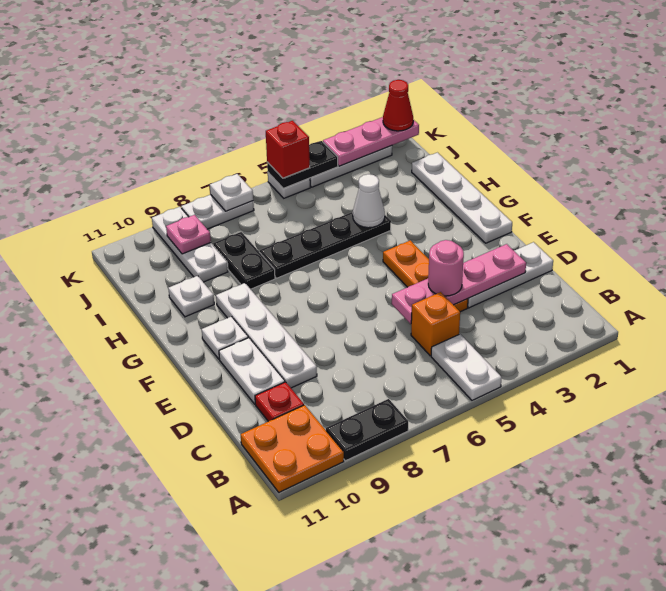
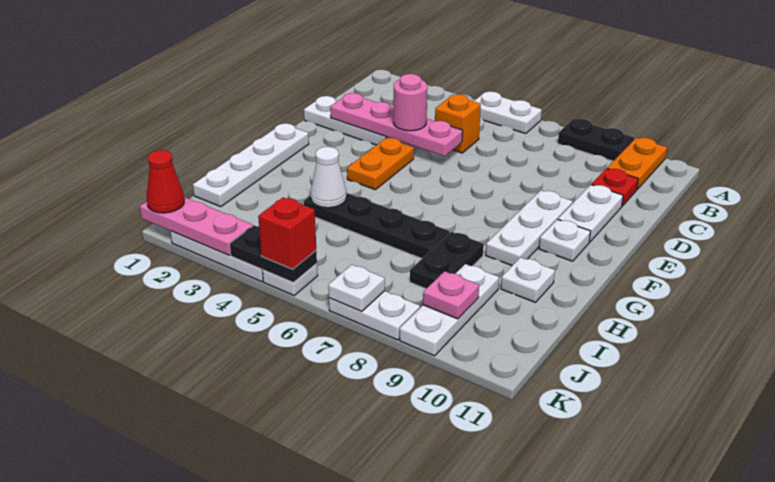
white 1x2 plate [431,334,502,400] -> white 1x2 plate turned to [474,91,542,134]
orange 2x2 plate [241,405,344,492] -> orange 1x2 plate [607,138,667,189]
orange 1x3 plate [383,240,468,312] -> orange 1x2 plate [347,138,414,190]
white 1x4 plate [216,283,317,388] -> white 1x3 plate [486,190,573,265]

